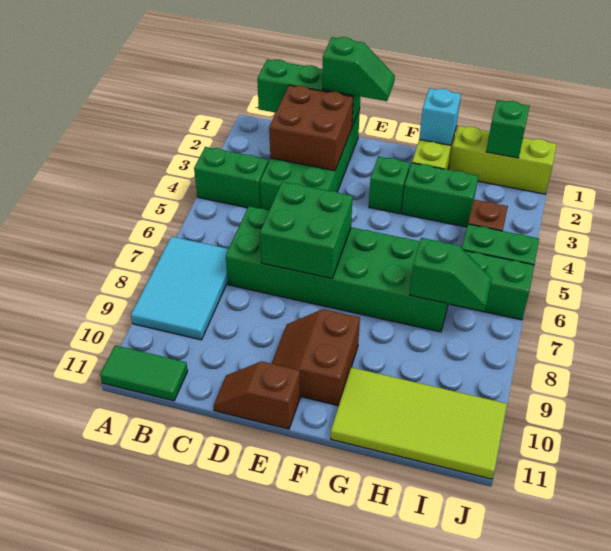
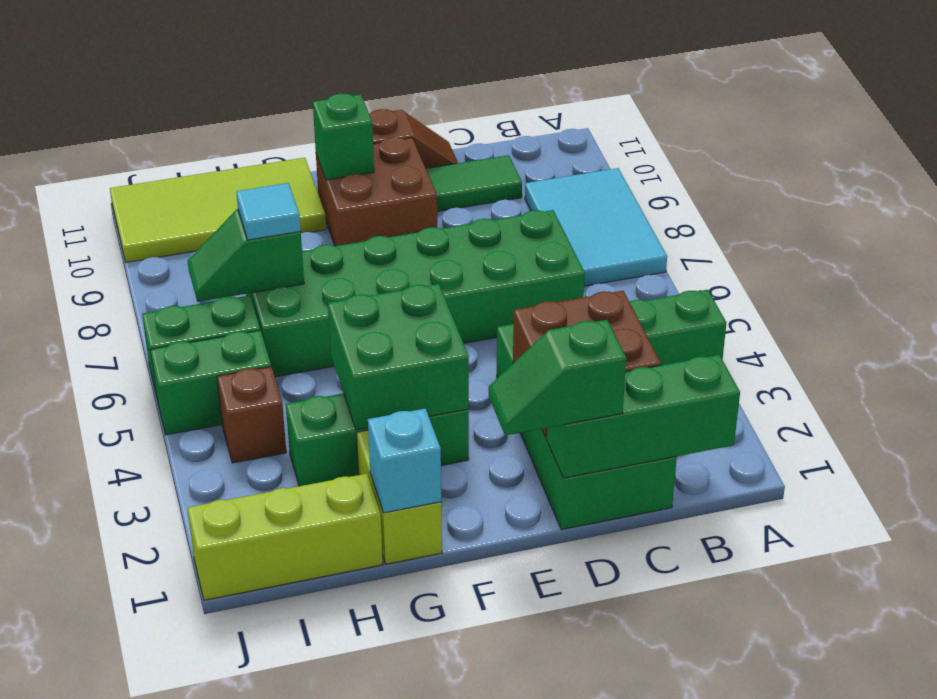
green 1x2 tile [100,345,188,401] -> green 1x2 tile moved to [426,155,522,212]
green 2x2 brick [260,182,353,279] -> green 2x2 brick moved to [328,284,469,430]
brown 2x2 slope [272,309,360,406] -> brown 2x2 brick [316,137,437,246]
none -> cyan 1x1 tile [236,183,301,240]
green 1x1 brick [486,100,530,158] -> green 1x1 brick moved to [313,93,374,180]

